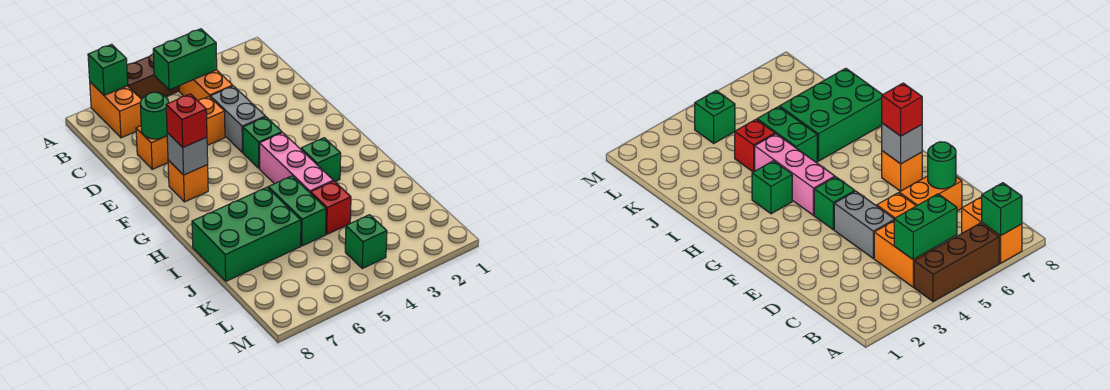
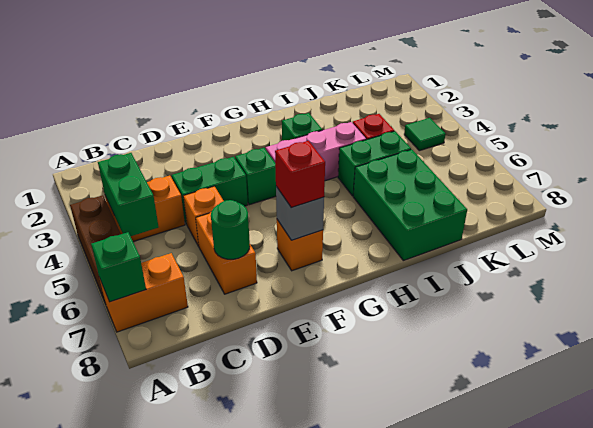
grey 1x2 brick [210,86,265,153] -> green 1x2 brick [172,157,248,224]
green 1x1 brick [345,215,387,269] -> green 1x1 tile [404,118,445,151]

